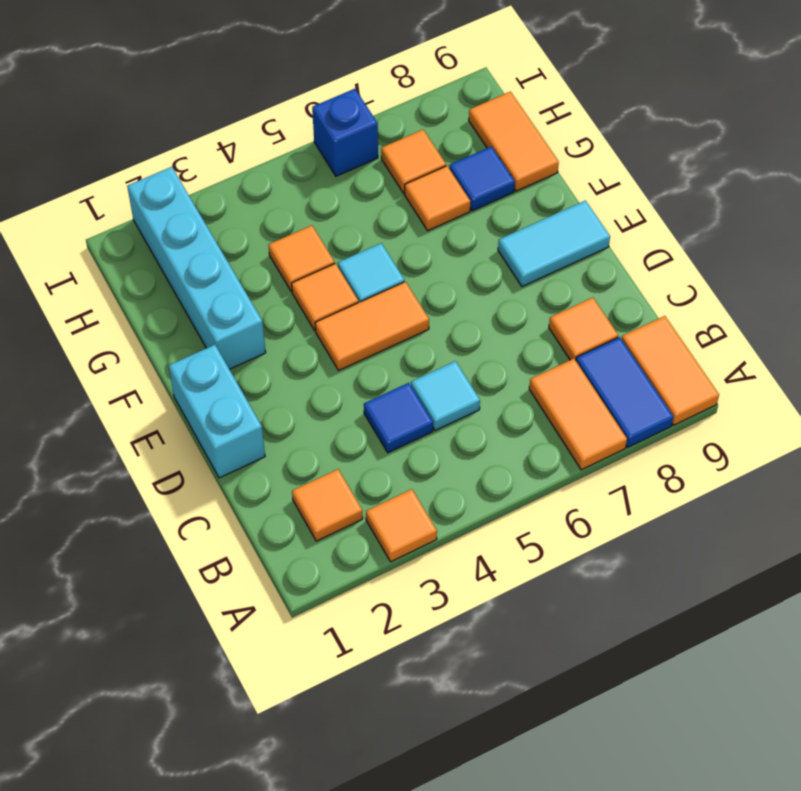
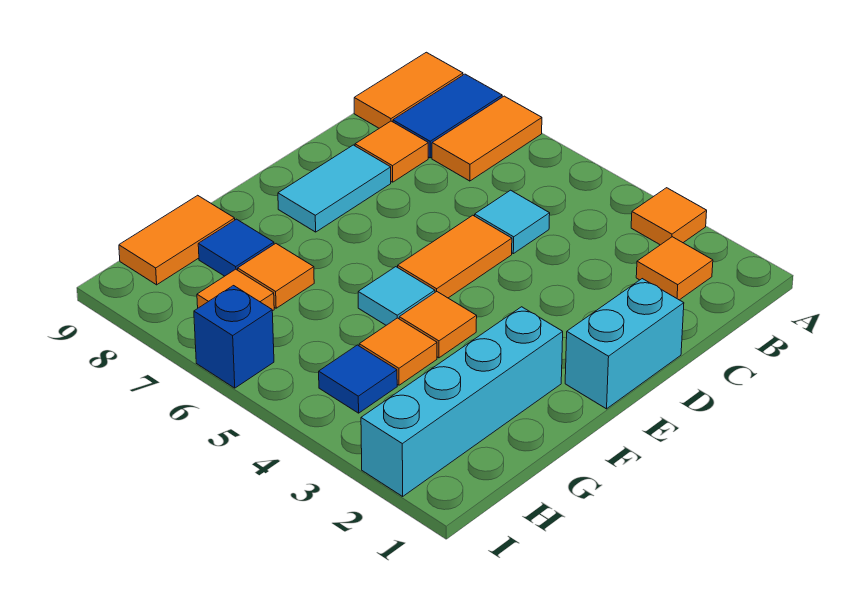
blue 1x1 tile [364,383,433,453] -> blue 1x1 tile moved to [319,345,397,413]
orange 1x2 tile [315,282,429,371] -> orange 1x2 tile turned to [398,215,512,298]
cyan 1x2 tile [498,201,610,287] -> cyan 1x2 tile turned to [278,145,391,232]

